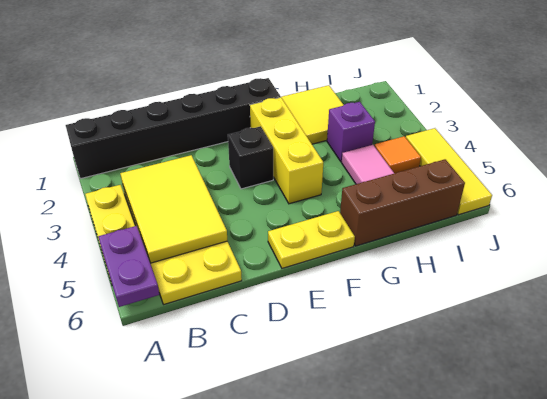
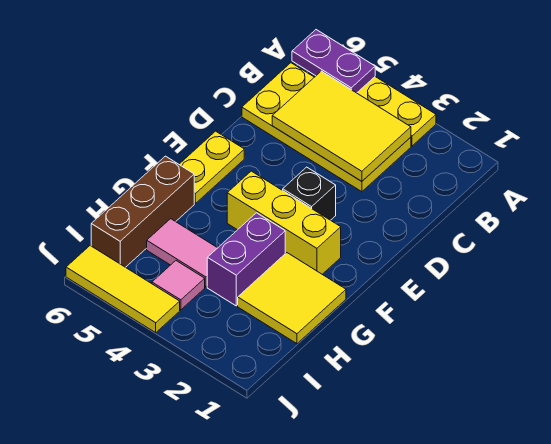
black 1x6 brick [66,78,281,179] -> none
purple 1x1 brick [327,102,375,162] -> purple 1x2 brick [207,213,285,306]
orange 1x1 tile [374,136,421,173] -> pink 1x1 tile [152,261,205,310]

